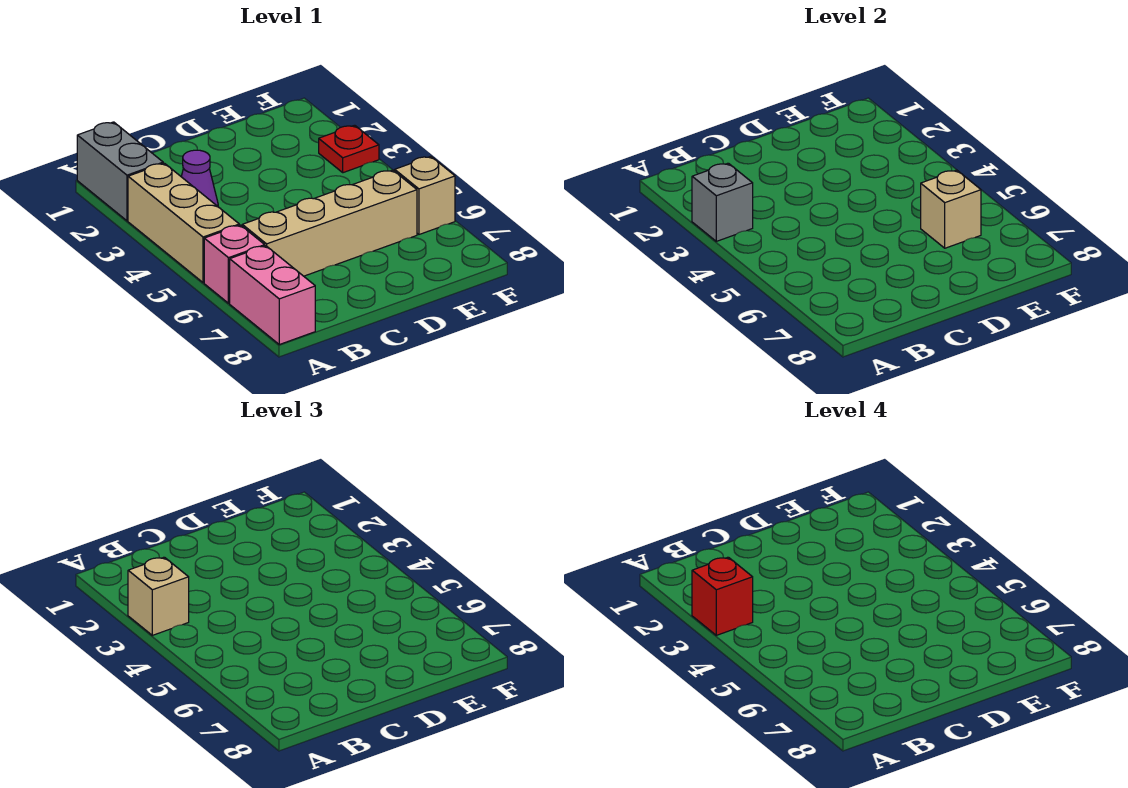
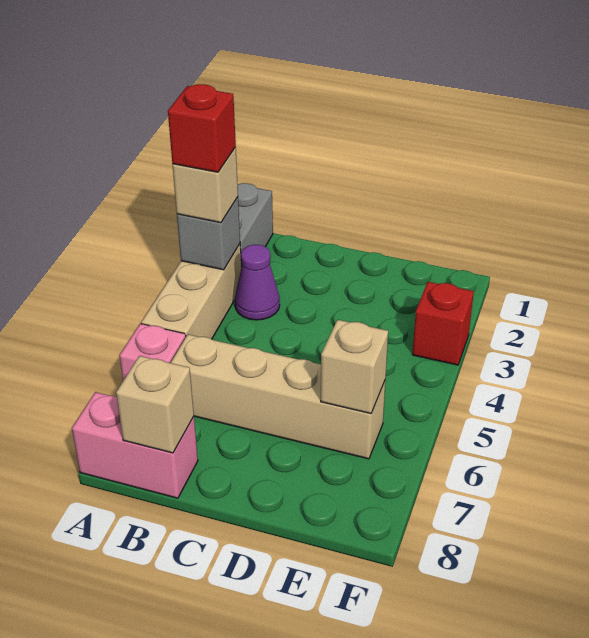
pink 1x2 brick [230,246,315,344] -> pink 1x2 brick turned to [72,392,198,498]
red 1x1 plate [319,125,379,173] -> red 1x1 brick [412,282,474,365]
tan 1x1 brick [395,156,455,234] -> tan 1x1 brick moved to [116,356,194,453]

